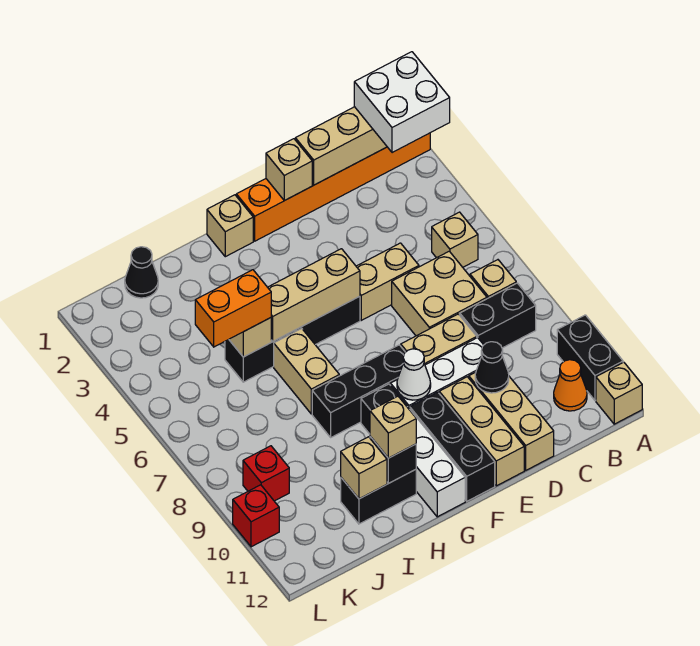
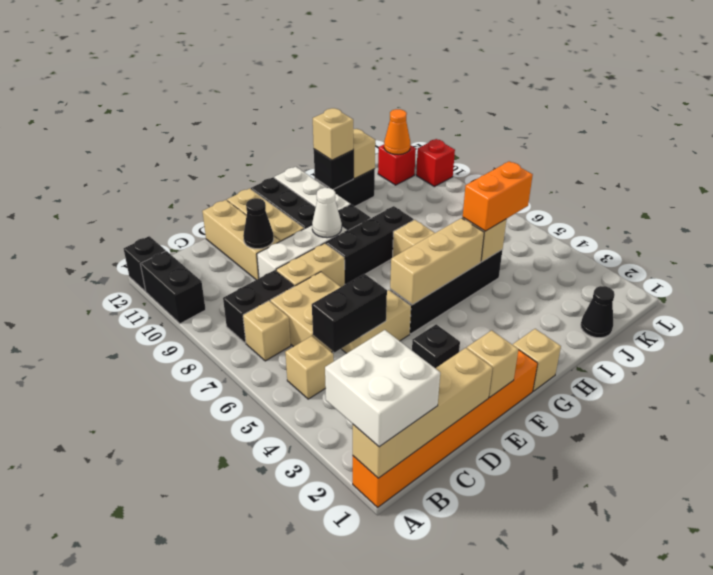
tan 1x1 brick [596,362,642,424] -> black 1x1 brick [124,236,166,291]
orange 1x1 cone [554,360,587,411] -> orange 1x1 cone moved to [384,109,410,155]
none -> black 1x2 brick [312,274,387,352]
none -> black 1x1 brick [412,324,460,368]
red 1x1 brick [243,446,289,501] -> red 1x1 brick moved to [378,145,416,185]

